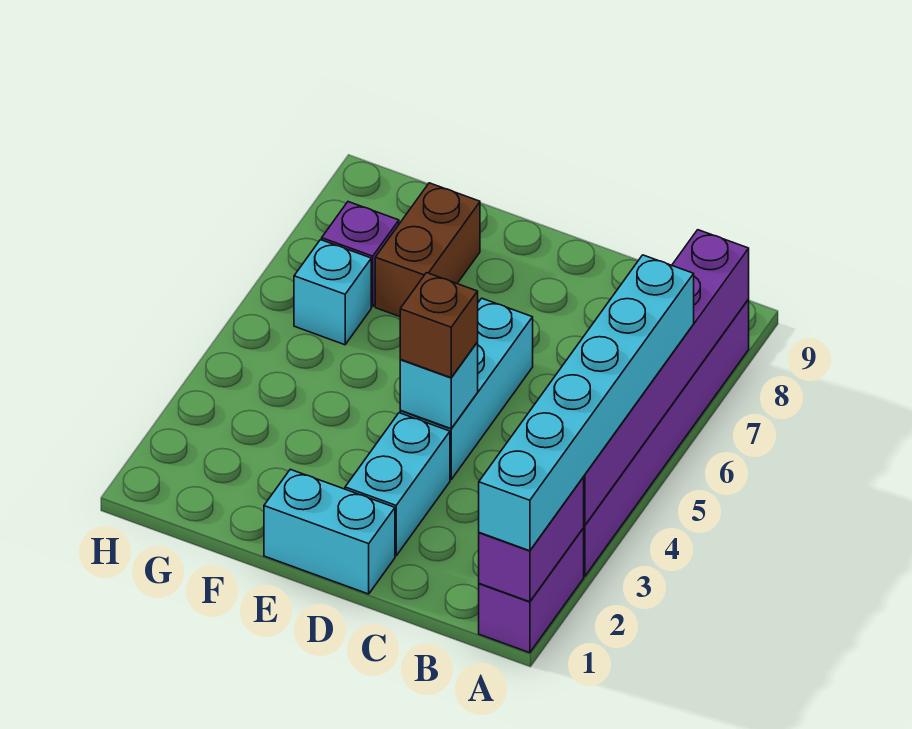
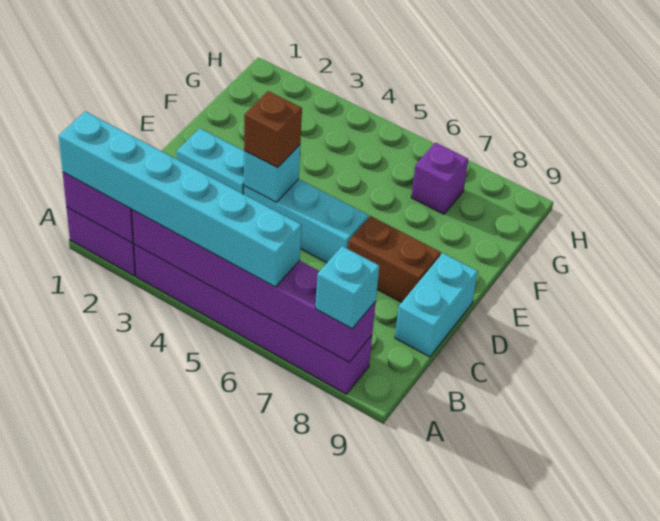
cyan 1x2 brick [264,469,395,594] -> cyan 1x2 brick moved to [395,253,478,357]
brown 1x2 brick [375,183,480,317] -> brown 1x2 brick moved to [348,216,441,302]
cyan 1x1 brick [294,240,371,345] -> cyan 1x1 brick moved to [315,246,379,329]

